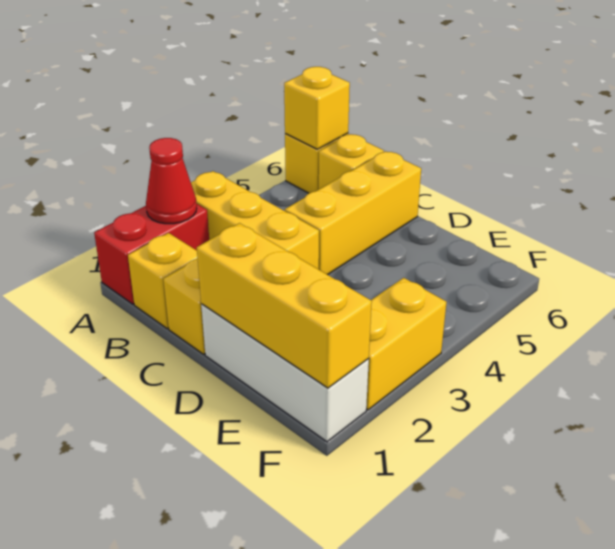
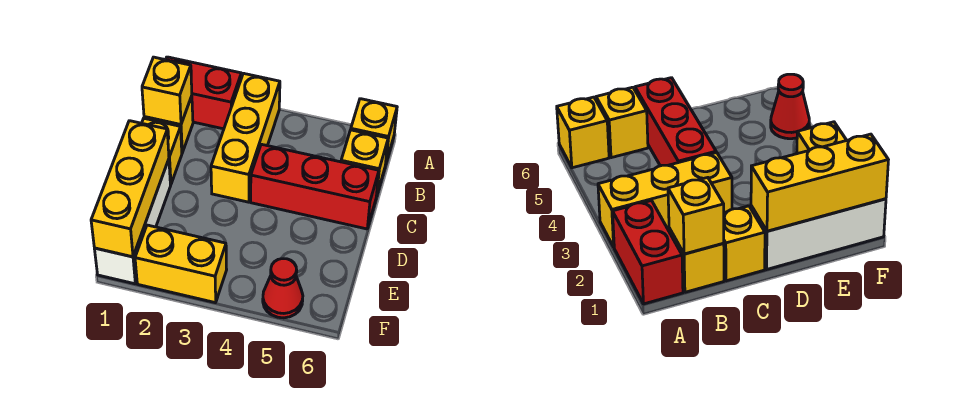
red 1x1 cone [146,138,197,224] -> red 1x1 cone moved to [263,259,303,318]
yellow 1x1 brick [284,67,350,149] -> yellow 1x1 brick moved to [142,57,192,125]
yellow 1x3 brick [285,151,421,275] -> red 1x3 brick [251,144,379,229]

